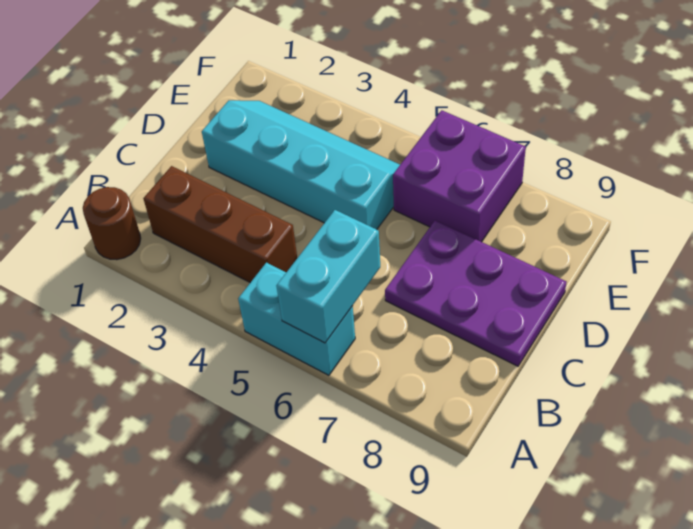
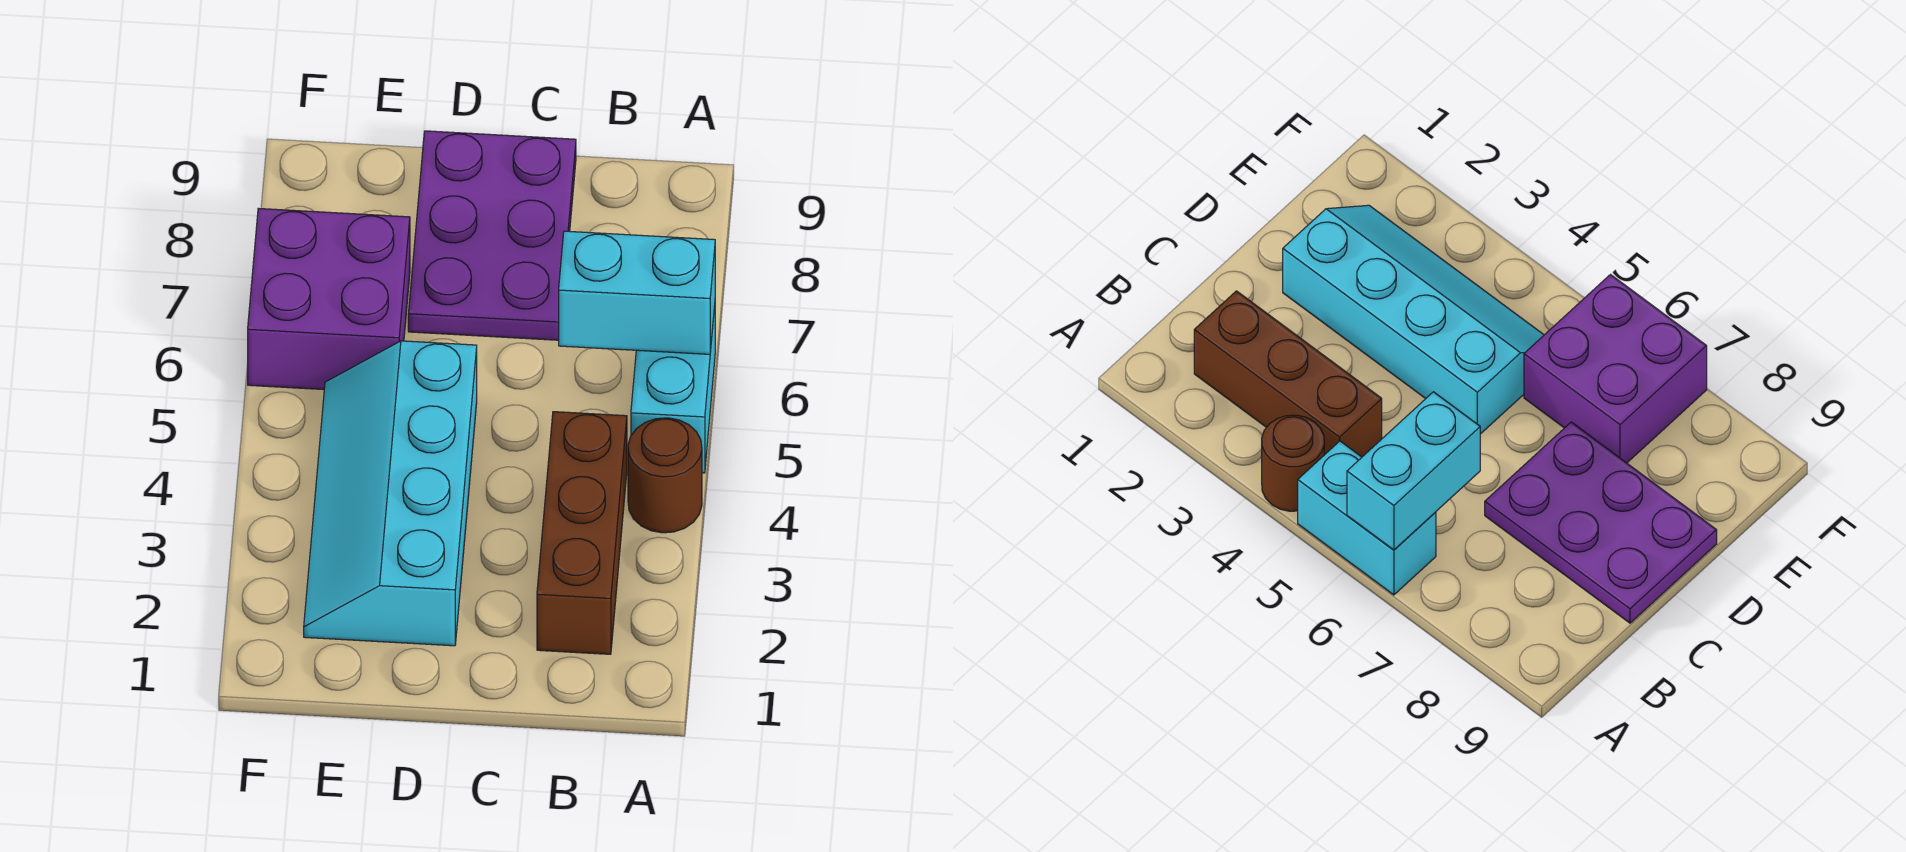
brown 1x1 round brick [83,187,141,260] -> brown 1x1 round brick moved to [628,418,702,533]

